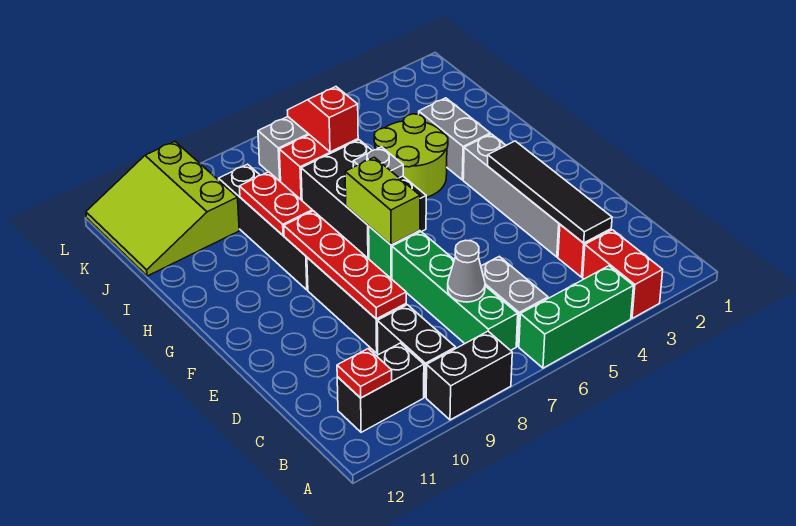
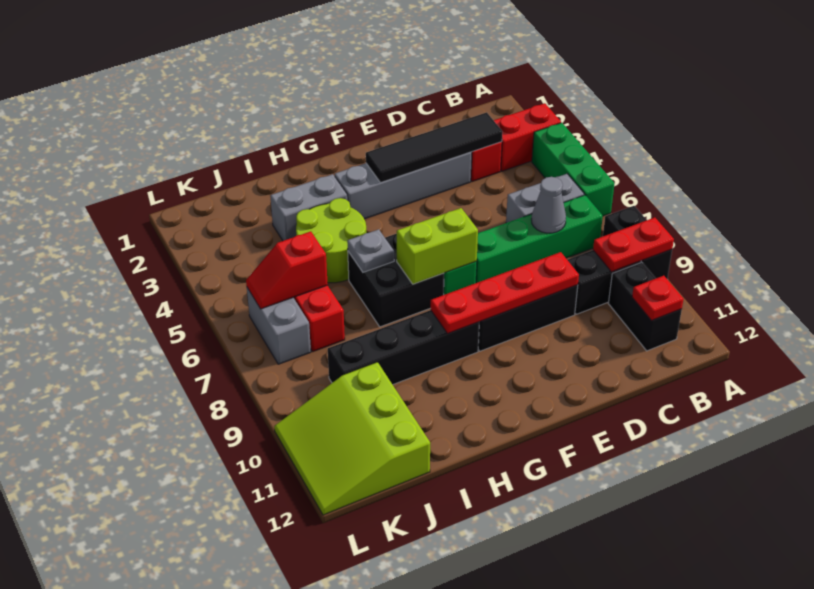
black 2x3 brick [301,140,426,259] -> black 2x2 brick [348,234,444,327]
red 1x2 plate [239,172,312,235] -> red 1x2 plate moved to [593,218,674,272]
lime 3x3 slope [86,142,239,276] -> lime 3x3 slope turned to [274,362,430,515]

